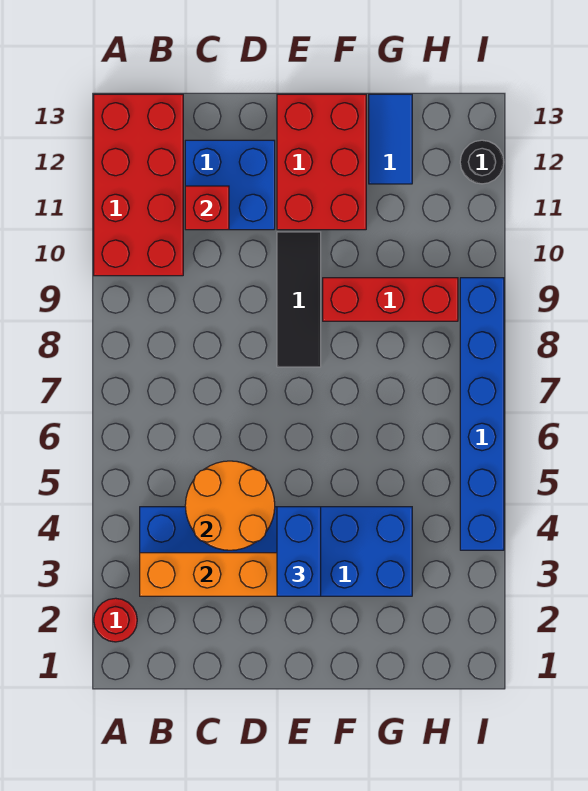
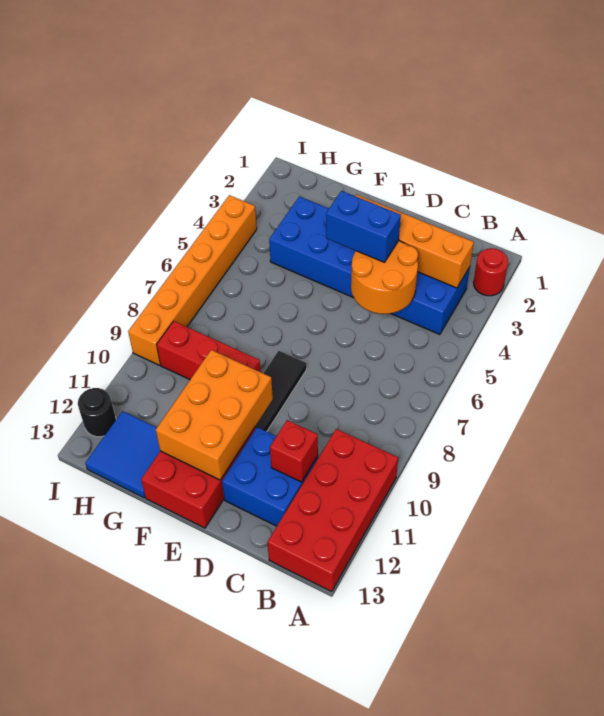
blue 1x2 brick [277,507,321,596] -> blue 1x2 brick turned to [326,191,401,262]
none -> orange 2x3 brick [156,350,273,480]
blue 1x2 tile [369,94,412,184] -> blue 2x2 tile [85,411,160,498]
blue 1x6 brick [460,278,504,550] -> orange 1x6 brick [128,195,257,365]

